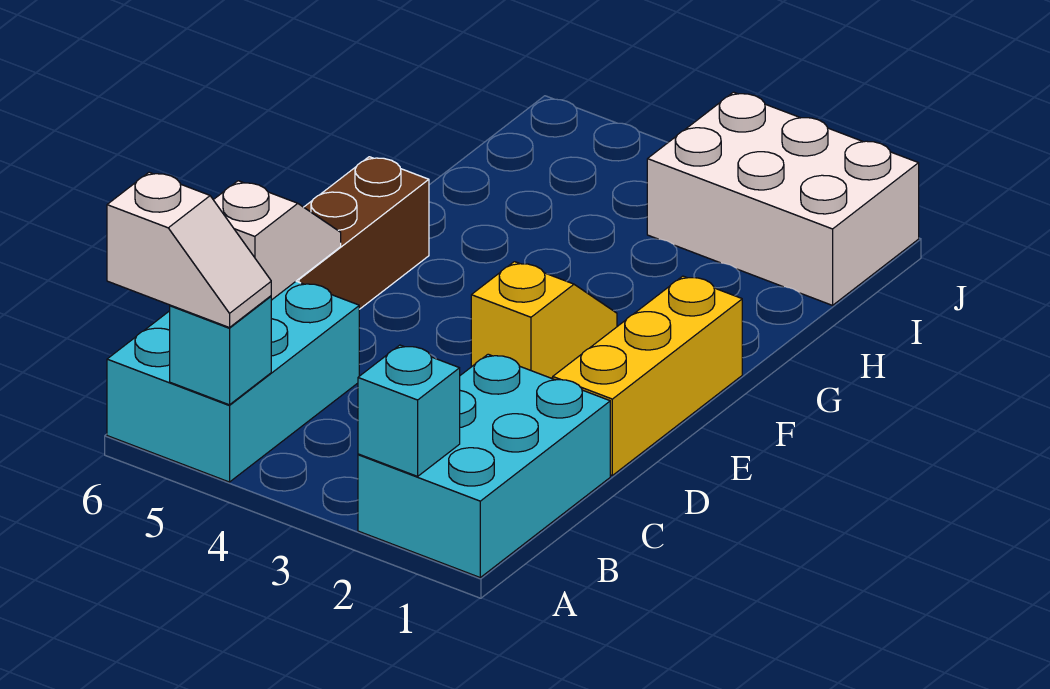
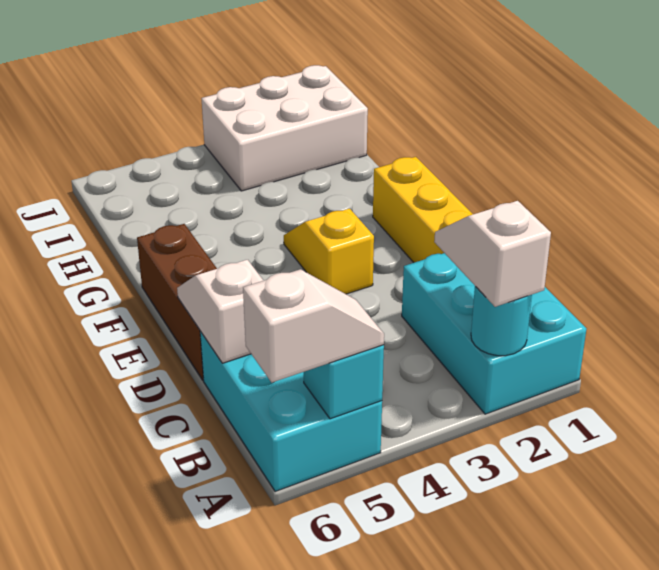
cyan 1x1 brick [358,345,460,476] -> cyan 1x1 round brick [471,286,532,356]
none -> white 1x2 slope [434,201,551,307]

